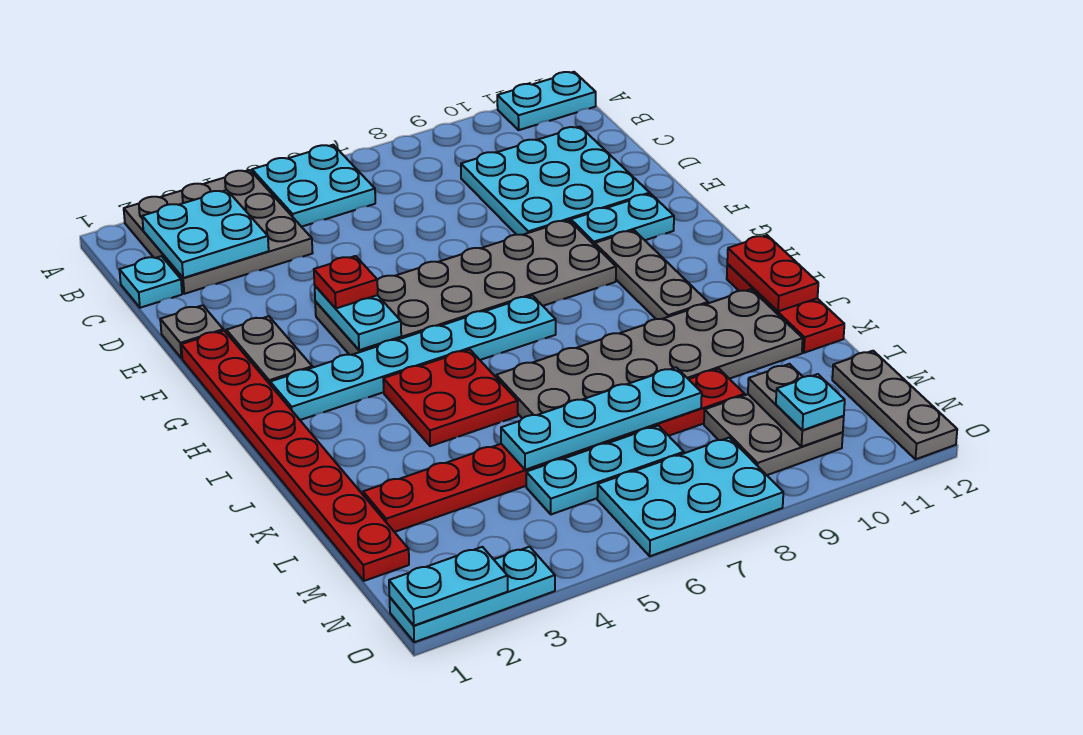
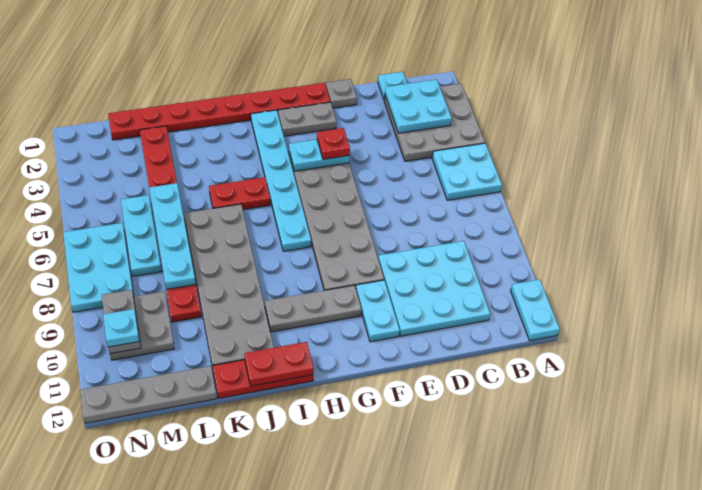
red 2x2 plate [383,350,518,446] -> red 1x2 plate [209,177,270,210]
grey 1x2 plate [748,364,844,447] -> grey 1x2 plate turned to [102,290,141,354]
grey 1x3 plate [832,351,957,459] -> grey 1x4 plate [80,366,217,423]
cyan 1x3 plate [390,547,555,642] -> none
cyan 1x2 plate [389,547,508,626] -> none

